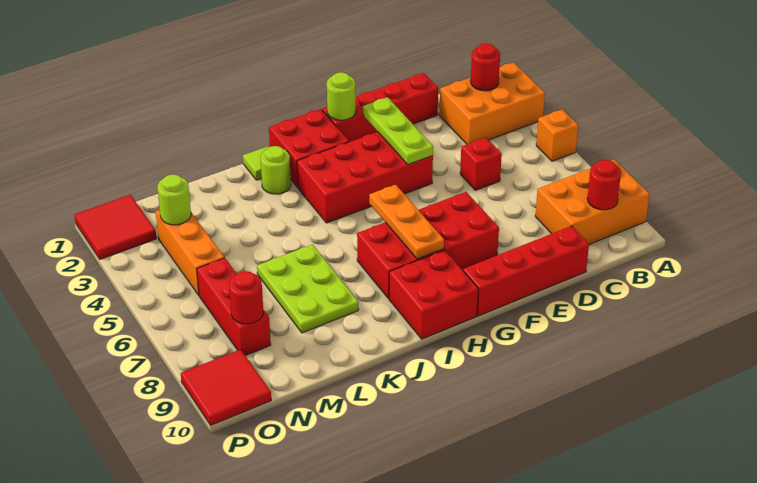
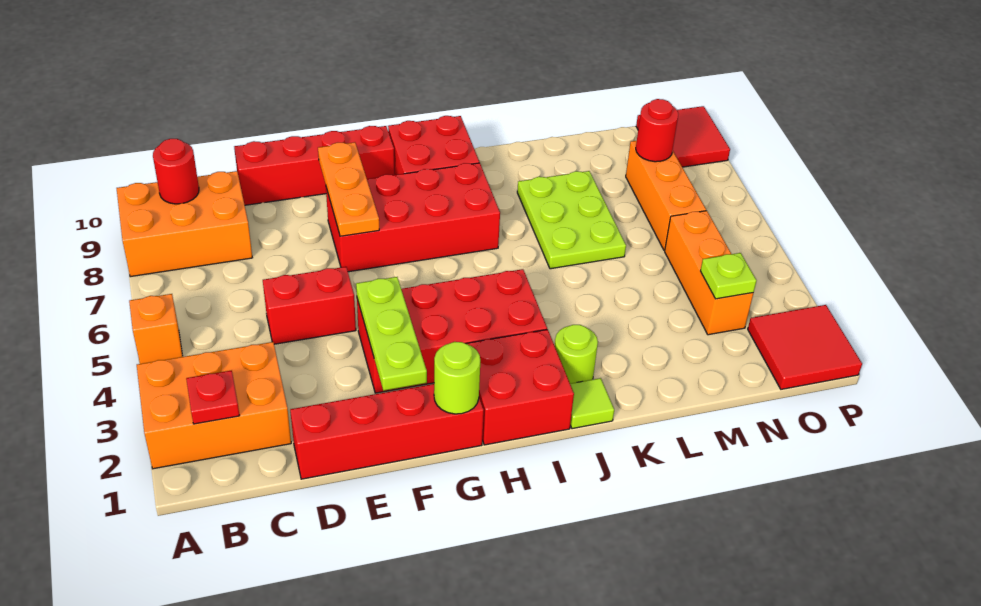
red 1x1 round brick [471,44,500,91] -> red 1x1 plate [186,370,240,424]
red 1x1 brick [460,137,502,190] -> red 1x2 brick [263,267,356,344]
orange 1x3 plate [369,185,444,259] -> orange 1x3 plate moved to [318,142,379,236]
lime 1x1 round brick [157,174,191,225] -> lime 1x1 plate [701,253,757,299]
red 1x3 brick [197,258,271,355] -> orange 1x3 brick [626,141,706,250]

